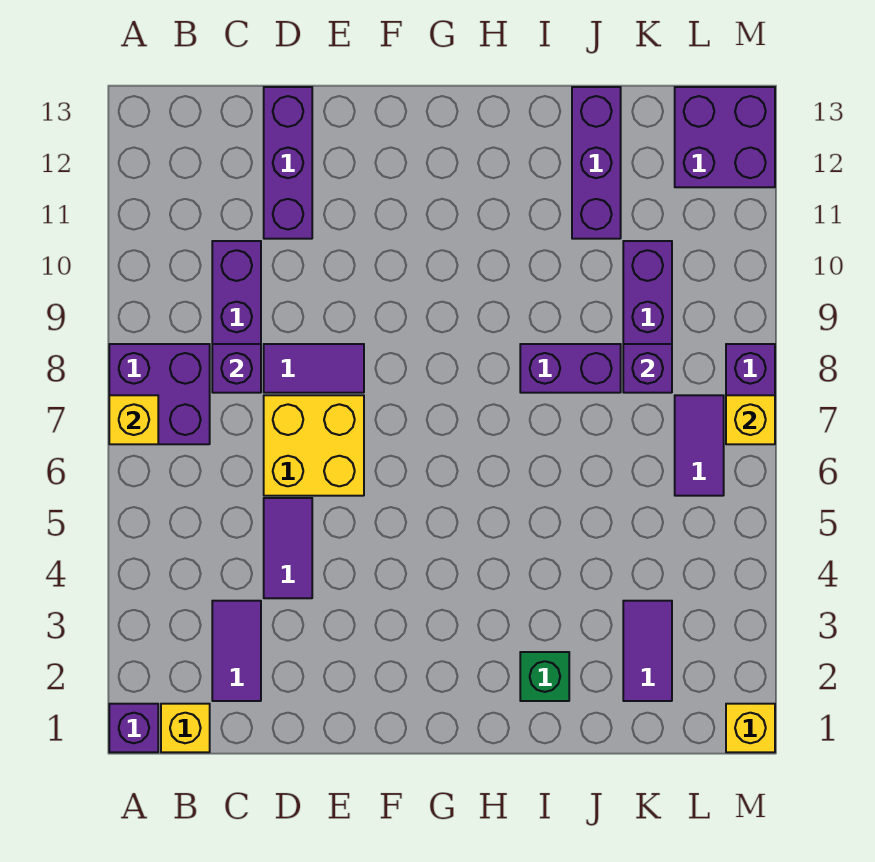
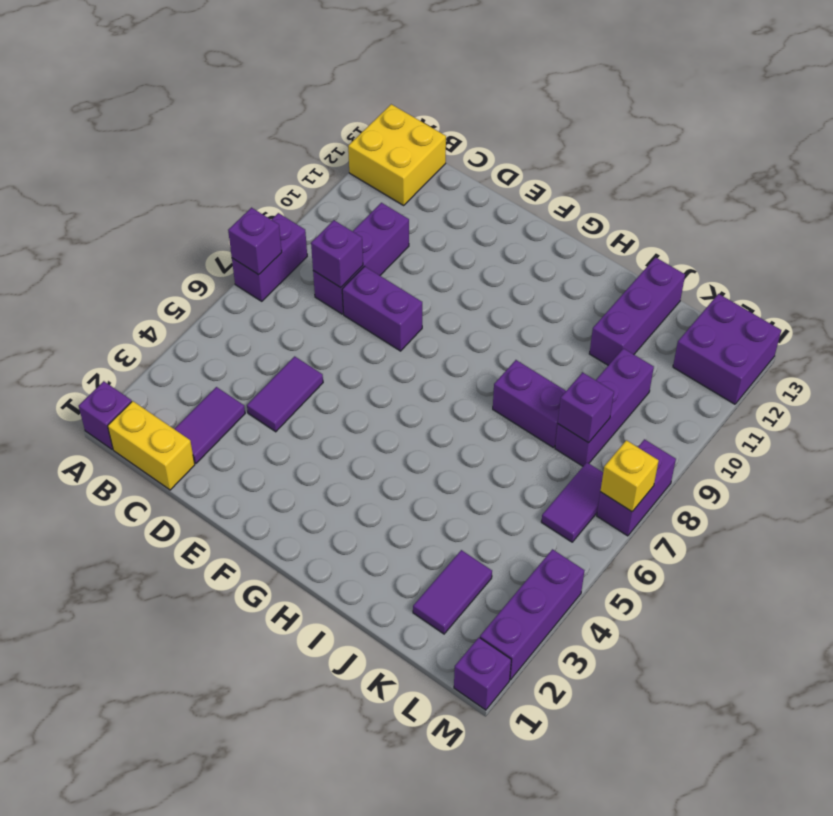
purple 2x2 brick [109,344,210,444] -> purple 1x2 brick [232,213,307,301]
yellow 1x1 brick [109,395,158,444] -> purple 1x1 brick [228,208,282,275]
yellow 1x1 brick [161,704,210,752] -> yellow 1x2 brick [108,401,195,490]
yellow 2x2 brick [264,395,364,496] -> yellow 2x2 brick moved to [348,104,446,205]
purple 1x2 tile [264,344,364,393] -> purple 1x2 brick [342,266,422,351]
purple 1x3 brick [264,87,312,239] -> purple 1x3 brick moved to [480,549,584,680]
green 1x1 brick [520,652,569,701] -> none
yellow 1x1 brick [726,704,775,752] -> purple 1x1 brick [454,638,511,710]

